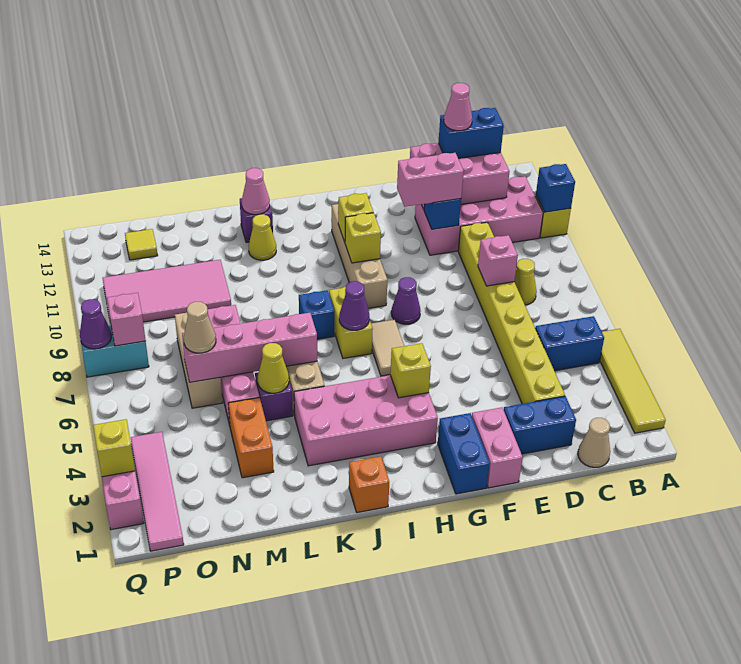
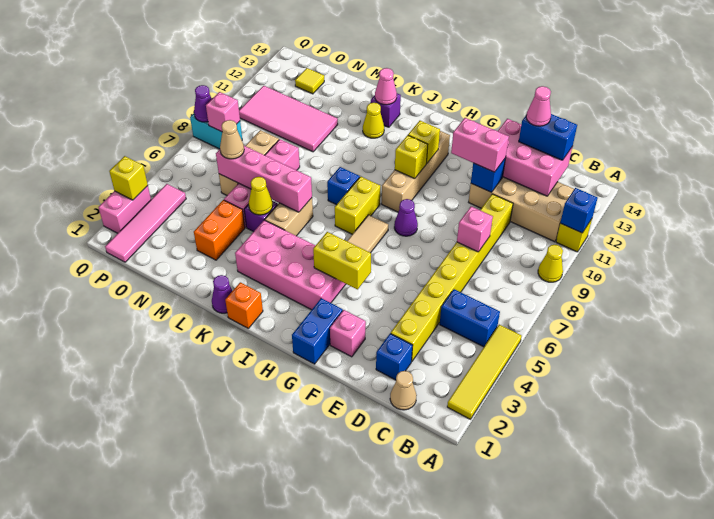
pink 2x4 brick [415,176,543,255] -> tan 2x4 brick [469,177,574,242]
yellow 1x1 cone [514,259,537,305] -> yellow 1x1 cone moved to [538,245,563,282]
blue 1x2 brick [504,396,576,454] -> blue 1x1 brick [376,333,413,380]
pink 1x2 brick [472,408,523,488] -> pink 1x1 brick [330,310,366,357]
yellow 1x1 brick [390,343,431,398] -> yellow 1x2 brick [313,232,371,289]
purple 1x1 cone [339,281,369,330] -> purple 1x1 cone moved to [212,275,233,313]

